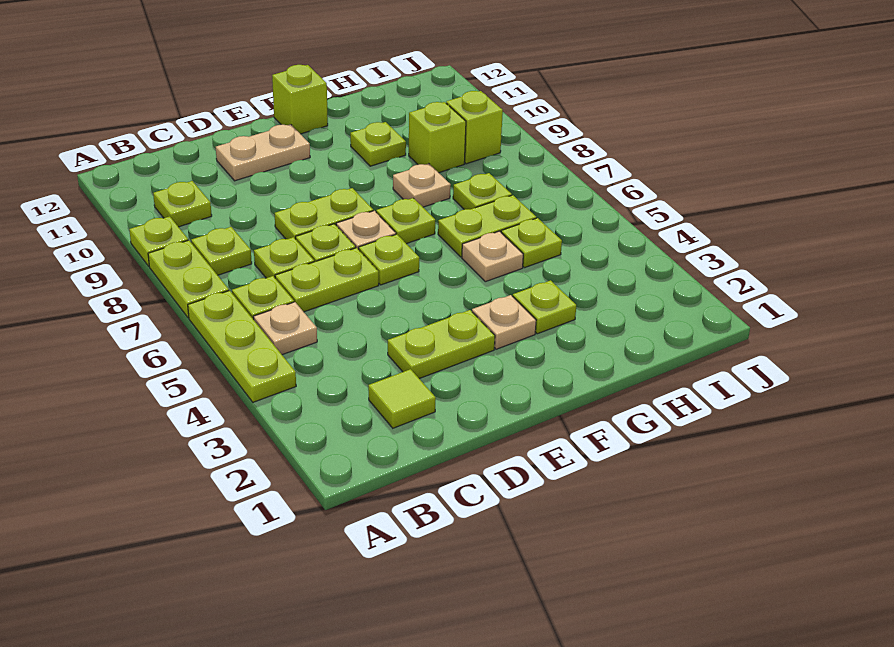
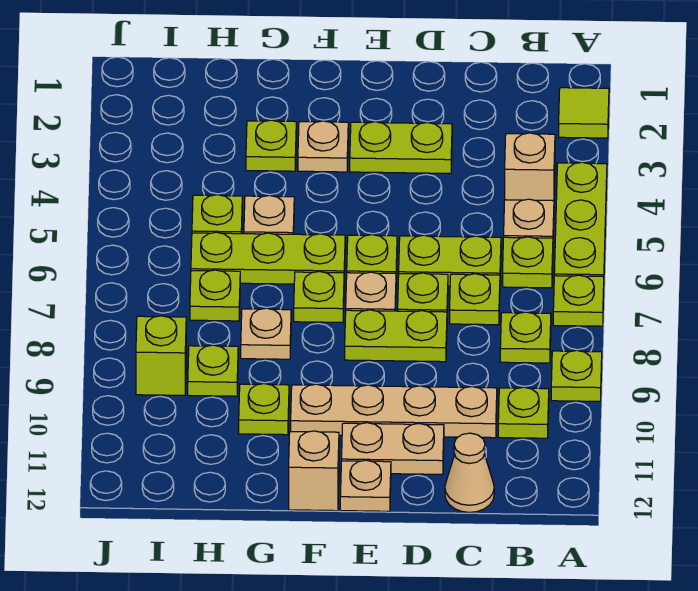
lime 1x2 plate [148,240,229,318] -> lime 1x1 plate [553,275,604,326]
none -> tan 1x1 brick [505,133,555,201]
lime 1x1 tile [368,369,436,428] -> lime 1x1 tile moved to [559,88,609,138]
none -> tan 1x4 plate [291,384,497,438]
none -> tan 1x1 cone [445,433,494,512]
none -> tan 1x1 plate [340,460,391,511]
lime 1x1 brick [272,65,328,134] -> tan 1x1 brick [289,431,339,511]
lime 1x2 plate [438,195,536,257] -> lime 1x3 plate [191,232,345,284]
lime 1x1 brick [409,102,466,173] -> lime 1x1 plate [188,345,238,396]

